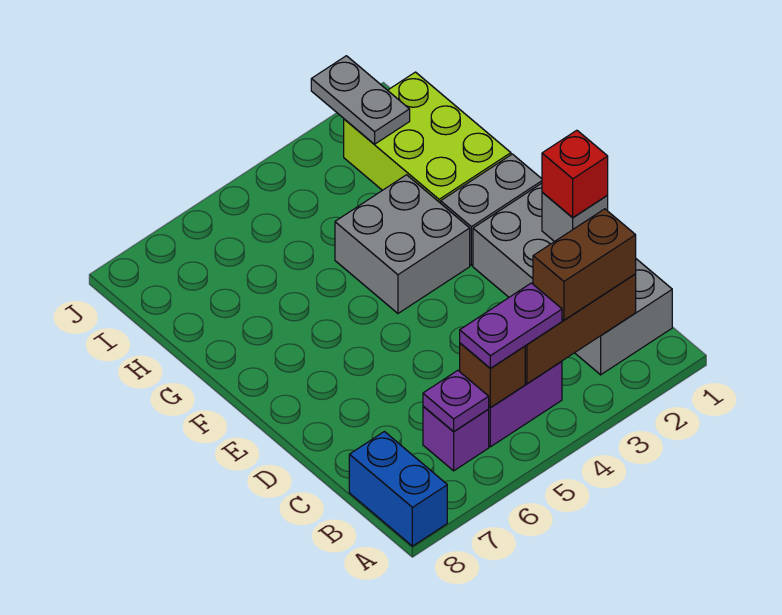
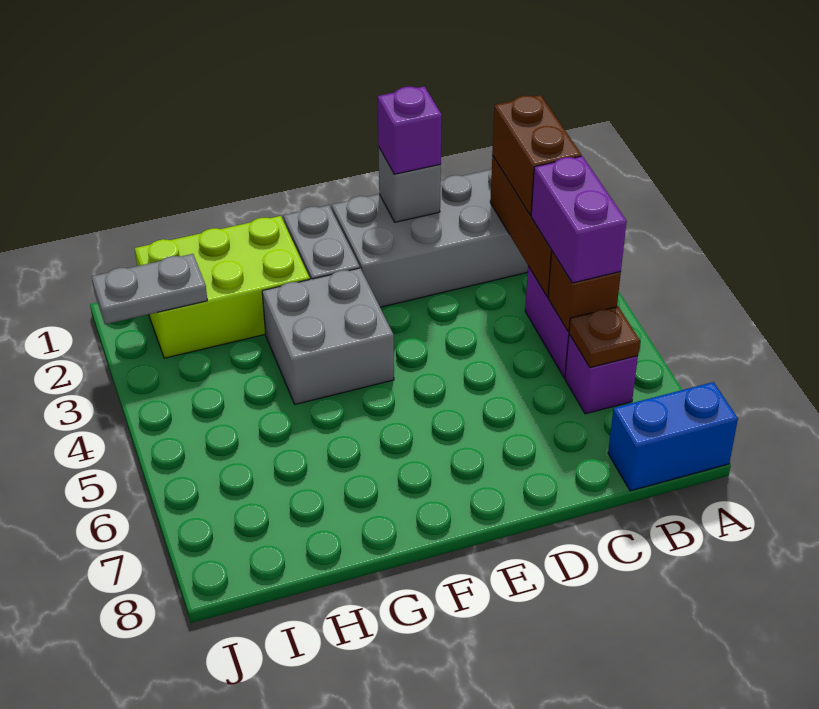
purple 1x2 plate [460,283,562,368] -> purple 1x2 brick [531,156,627,283]
purple 1x1 plate [423,370,489,432] -> brown 1x1 plate [569,306,640,368]
red 1x1 brick [542,130,608,218] -> purple 1x1 brick [378,86,442,174]

